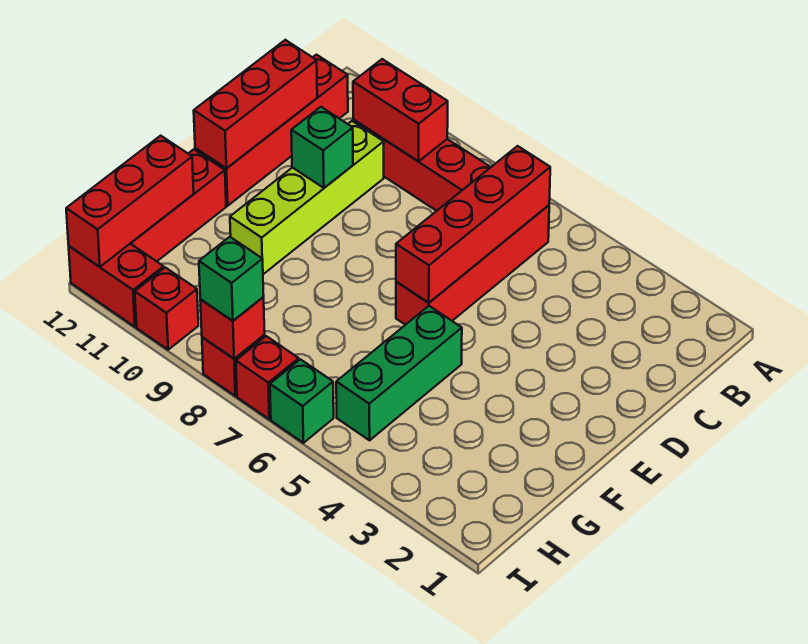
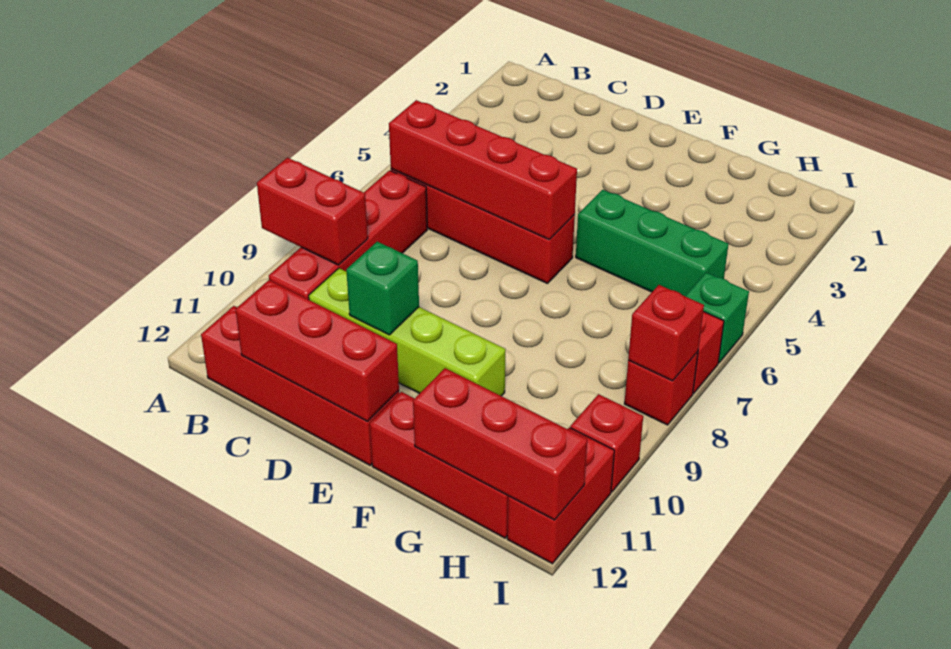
red 1x2 brick [353,59,448,161] -> red 1x2 brick turned to [257,158,368,265]
green 1x1 brick [199,237,264,321] -> none

